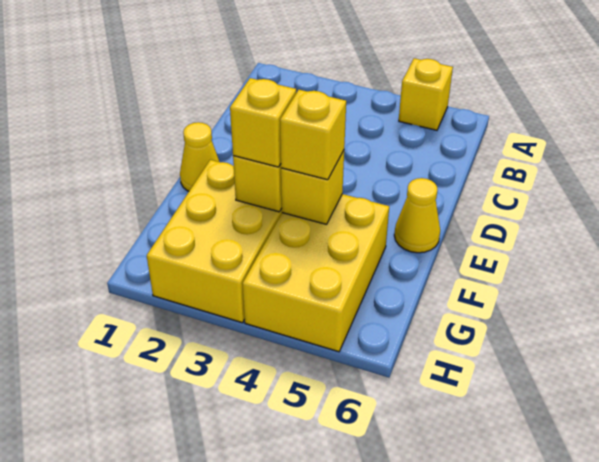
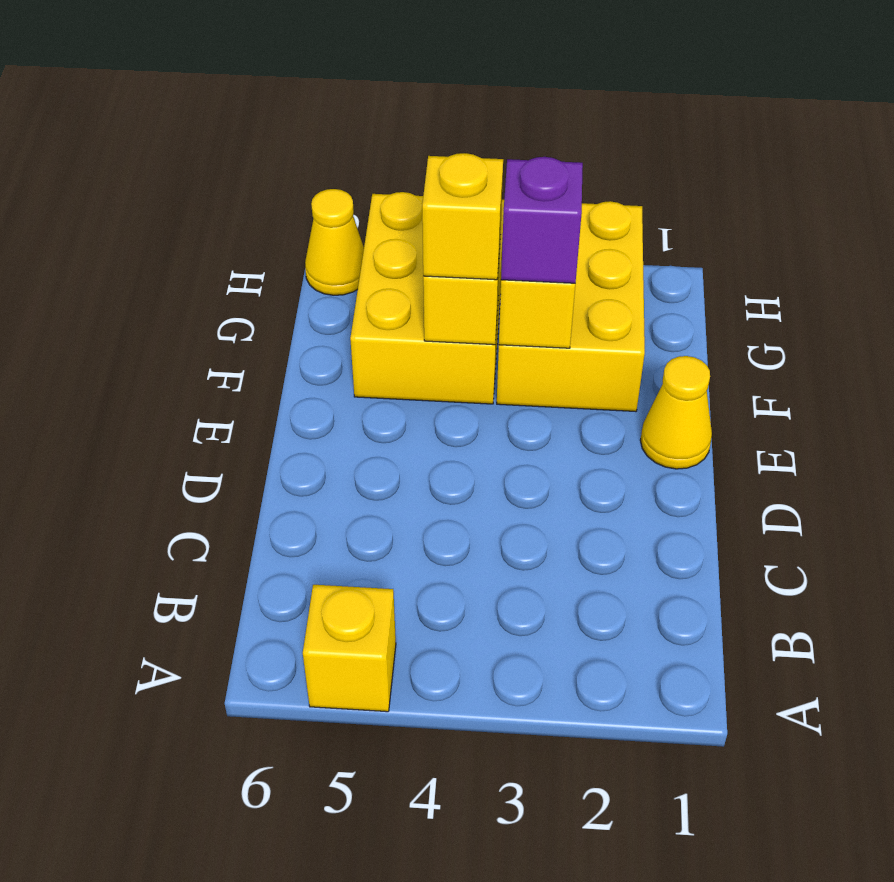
yellow 1x1 cone [394,178,440,253] -> yellow 1x1 cone moved to [305,189,364,295]
yellow 1x1 brick [230,78,296,167] -> purple 1x1 brick [501,157,583,283]

